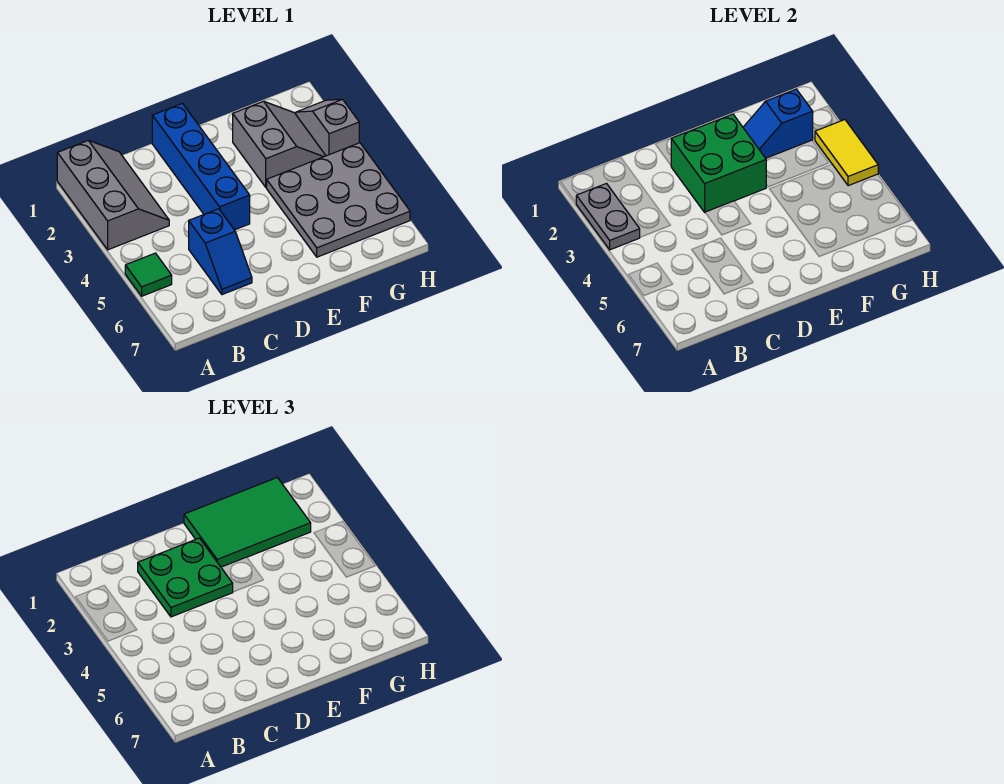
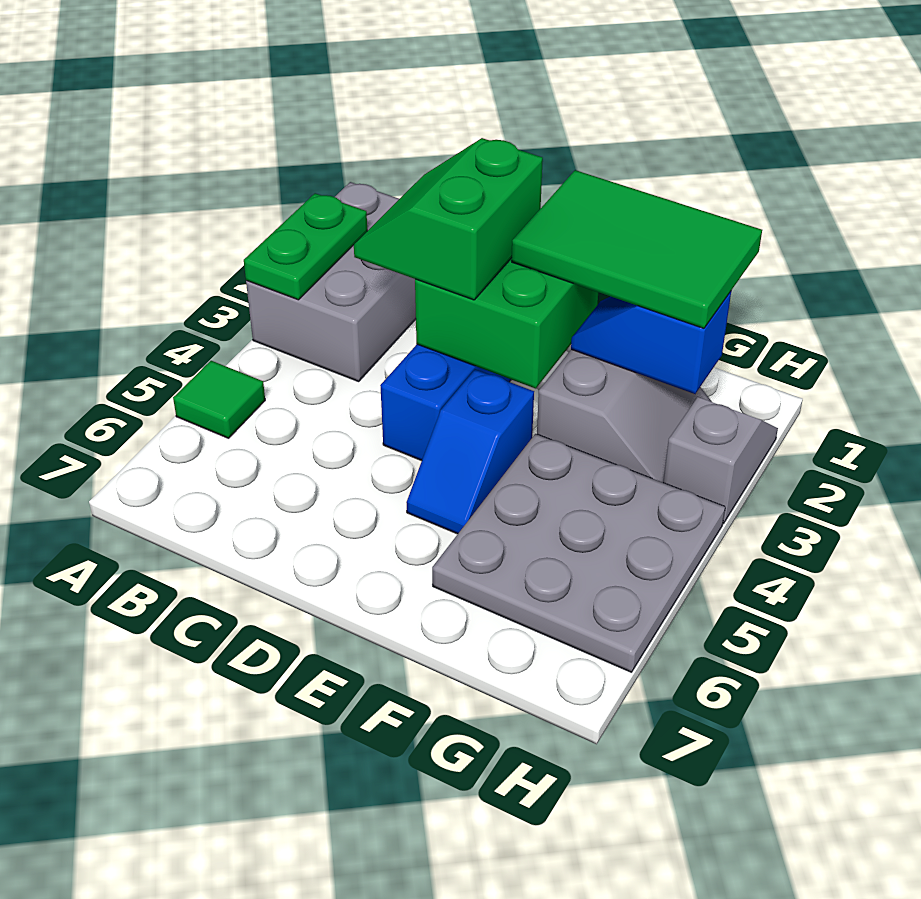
grey 2x3 slope [57,141,169,250] -> grey 2x3 brick [246,182,416,382]
grey 1x2 plate [576,184,640,250] -> green 1x2 plate [244,193,367,300]
green 2x2 plate [138,538,233,617] -> green 2x2 slope [354,138,543,300]
blue 1x2 slope [189,209,252,295] -> blue 1x2 slope moved to [406,369,534,534]
yellow 1x2 tile [815,120,878,186] -> none

